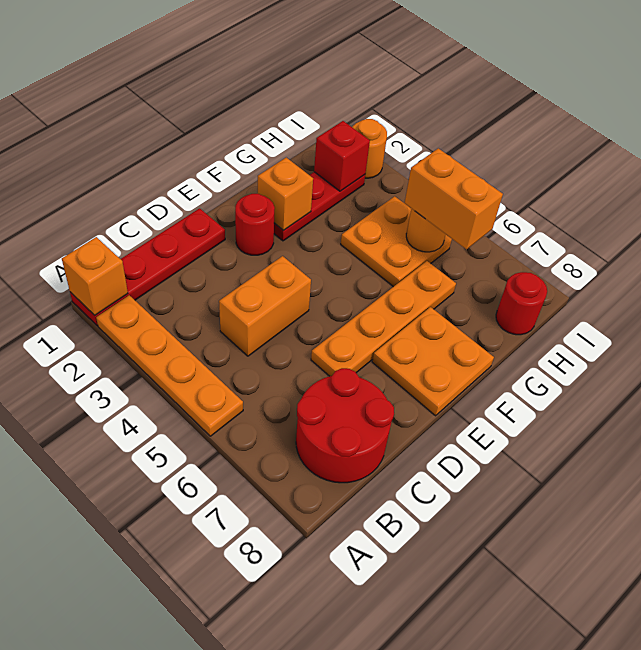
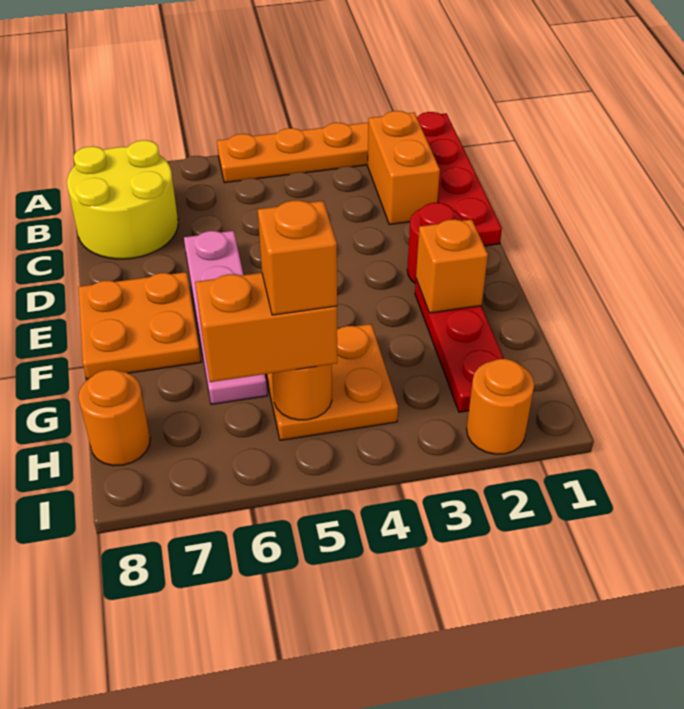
orange 1x1 brick [62,237,128,315] -> orange 1x1 brick moved to [258,200,337,315]
red 2x2 round brick [296,368,394,483] -> yellow 2x2 round brick [67,140,178,259]
orange 1x2 brick [219,256,311,356] -> orange 1x2 brick moved to [368,111,440,225]
orange 1x4 plate [311,261,456,376] -> pink 1x4 plate [184,231,267,404]
red 1x1 brick [314,121,370,191] -> none
red 1x1 round brick [496,272,547,335] -> orange 1x1 round brick [78,369,150,466]

